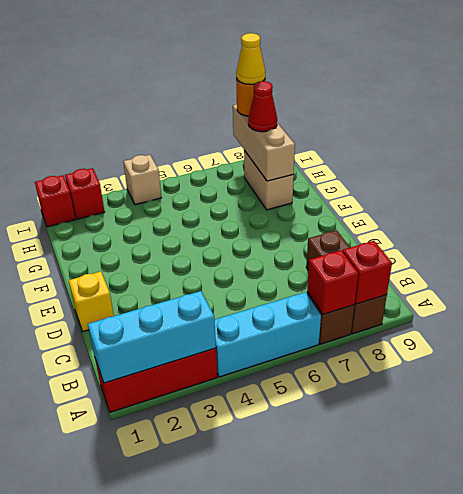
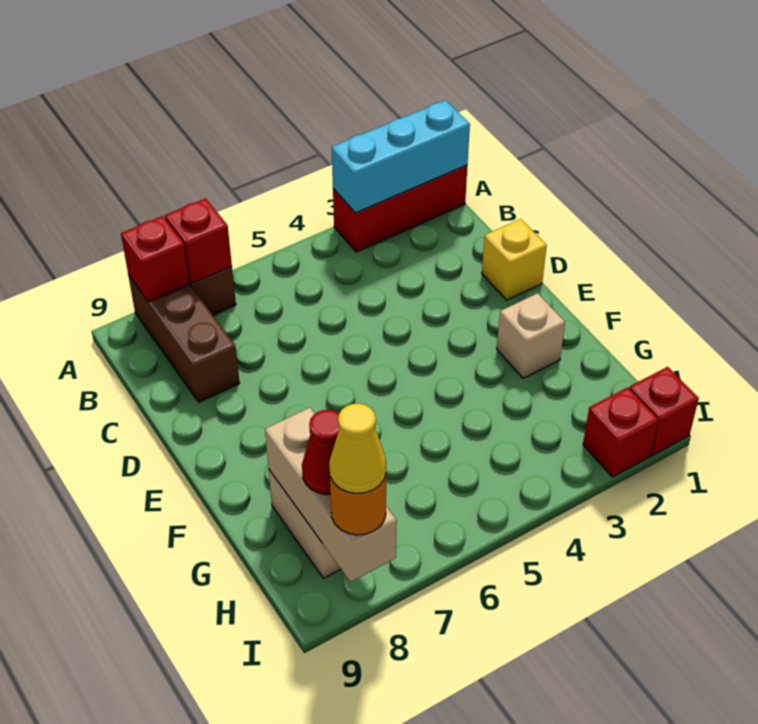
cyan 1x3 brick [215,292,321,377] -> none
tan 1x1 brick [123,155,161,205] -> tan 1x1 brick moved to [497,293,565,378]

